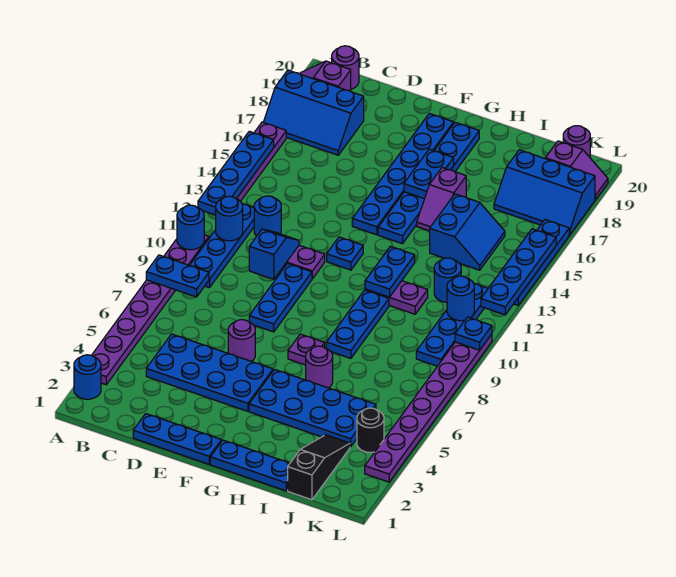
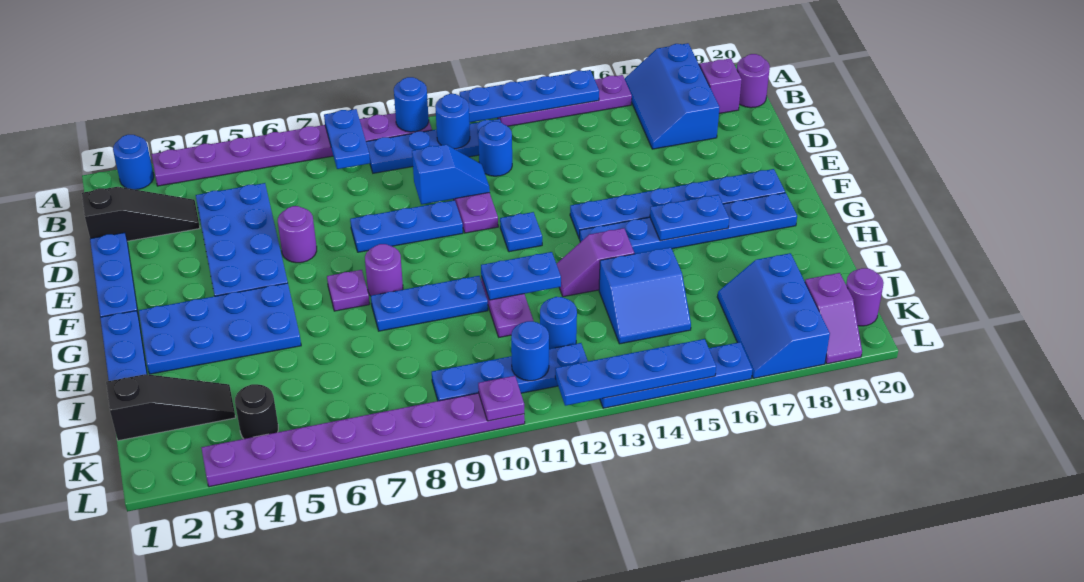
none -> black 1x3 slope [82,187,200,241]
blue 2x4 plate [249,370,376,447] -> blue 2x4 plate turned to [139,283,301,374]
purple 1x1 round brick [306,346,333,388] -> purple 1x1 round brick moved to [365,244,403,296]
purple 1x2 slope [417,167,466,231] -> purple 1x2 slope moved to [557,228,634,297]
blue 1x1 plate [455,317,492,350] -> purple 1x1 plate [478,376,524,421]

